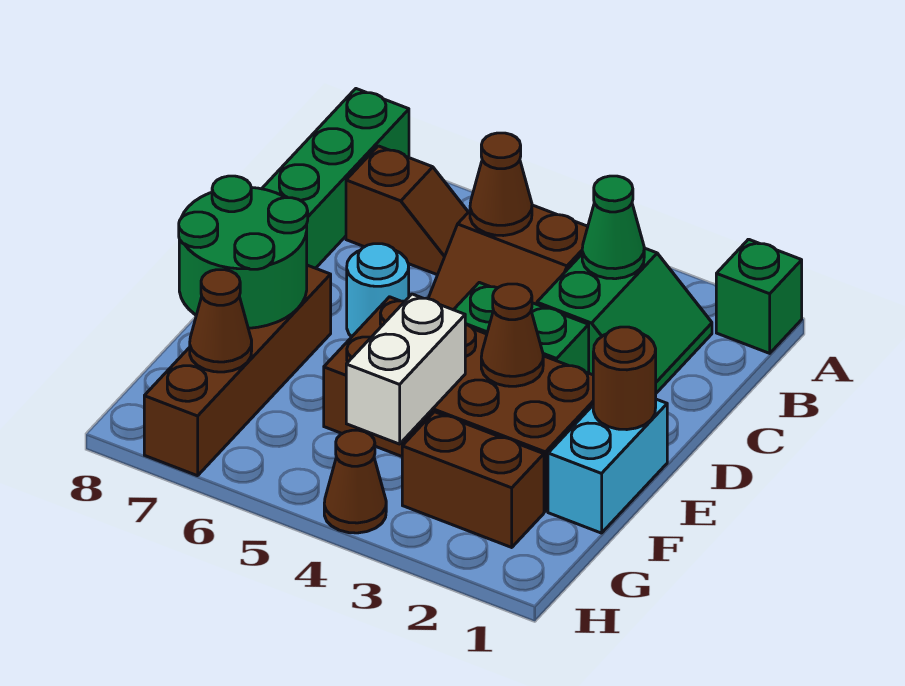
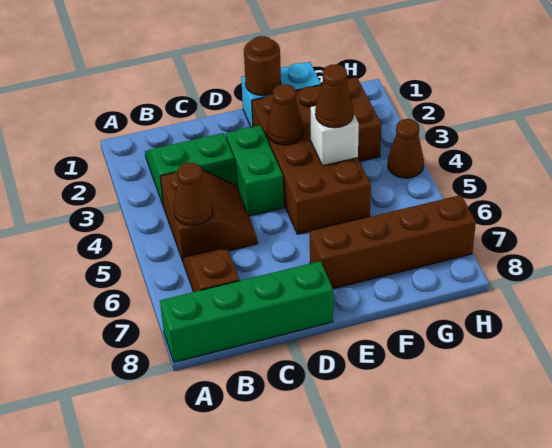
green 1x1 brick [716,239,802,353] -> none
green 1x1 cone [582,176,644,279] -> none
cyan 1x1 round brick [347,244,409,337] -> none
green 2x2 round brick [179,176,308,328] -> none
white 1x2 brick [346,294,465,444] -> white 1x1 brick [311,106,359,166]
brown 1x1 cone [190,270,252,372] -> brown 1x1 cone moved to [315,64,354,128]

